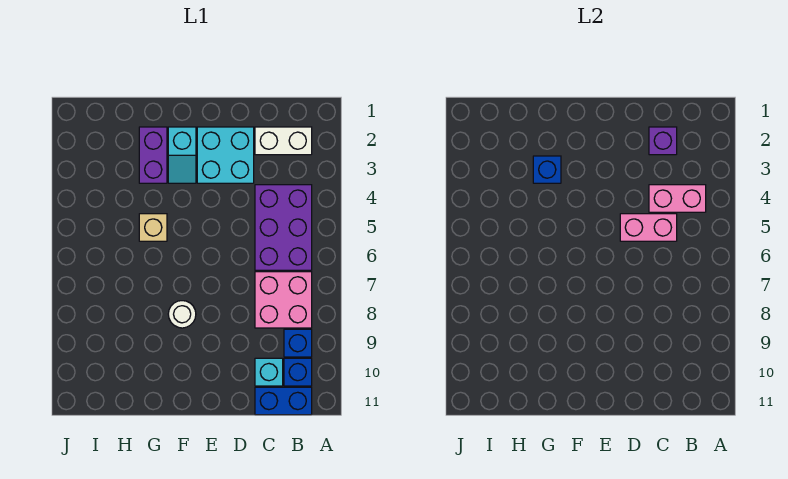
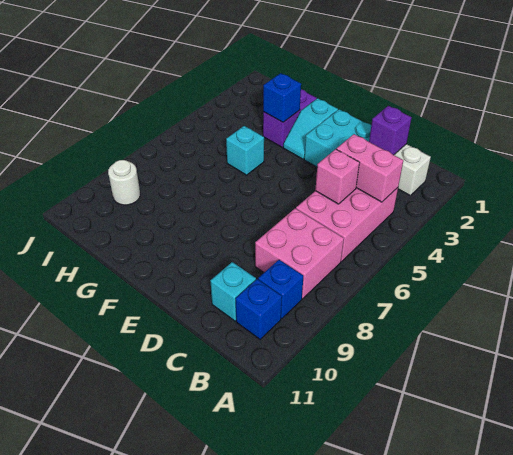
purple 2x3 brick [255,185,312,270] -> pink 2x3 brick [296,188,398,261]
blue 1x2 brick [255,387,312,415] -> none
pink 1x2 brick [620,214,677,241] -> pink 1x1 brick [315,149,360,204]
white 1x1 round brick [168,301,196,328] -> white 1x1 round brick moved to [108,160,140,205]
tan 1x1 brick [139,214,167,241] -> cyan 1x1 brick [226,126,264,175]

